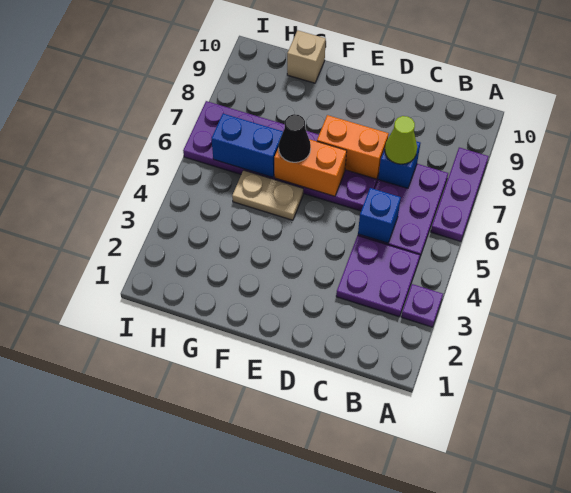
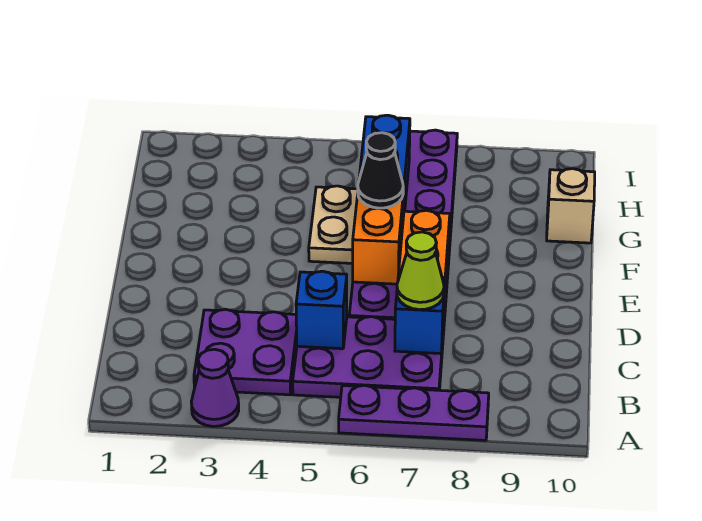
purple 1x1 plate [401,284,443,327] -> purple 1x1 cone [191,349,239,426]

